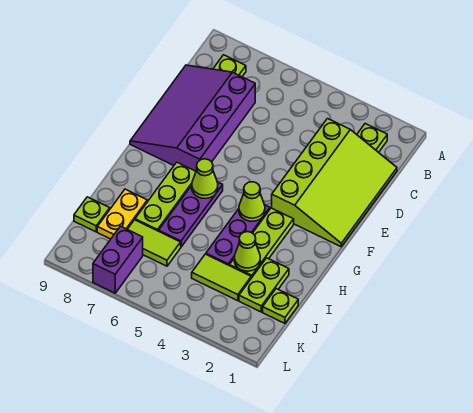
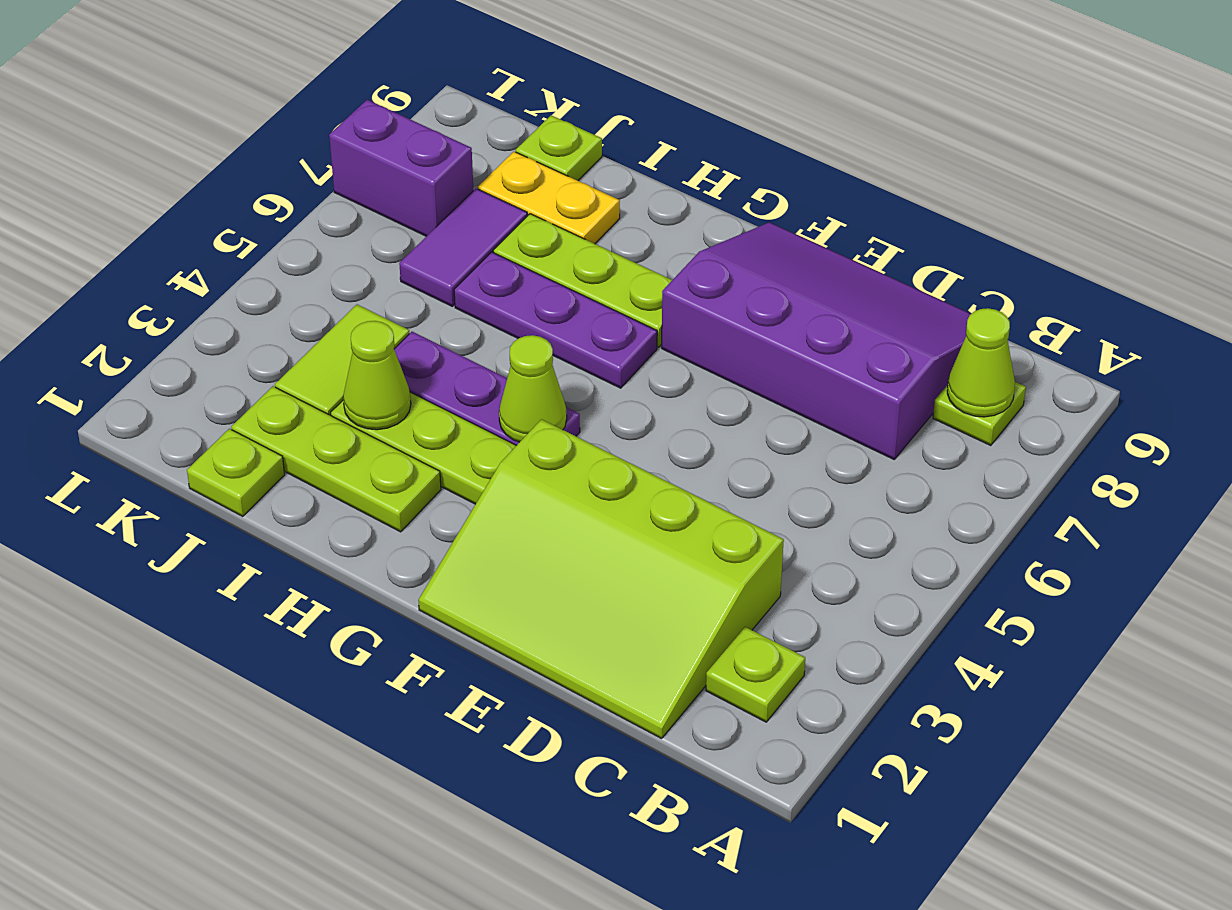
lime 1x1 cone [192,159,218,199] -> lime 1x1 cone moved to [947,308,1015,417]
lime 1x2 plate [239,258,289,312] -> lime 1x3 plate [231,386,441,532]
lime 1x2 tile [127,220,181,266] -> purple 1x2 tile [399,189,528,306]

